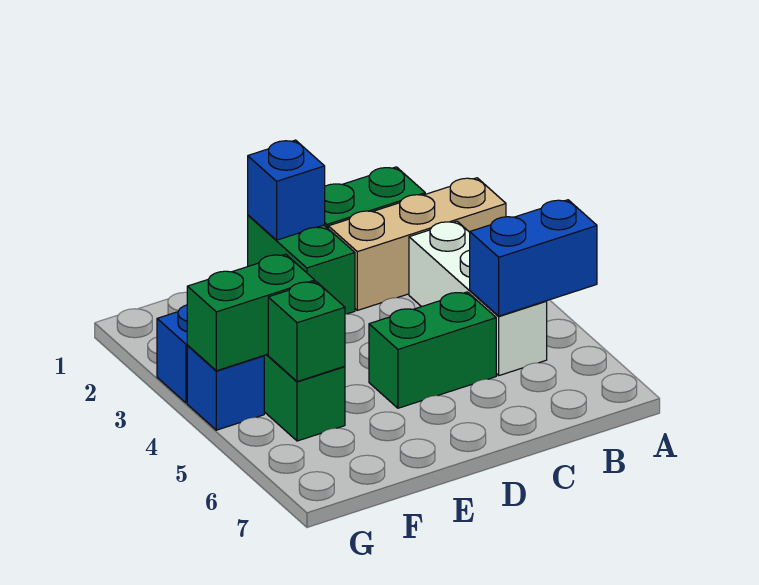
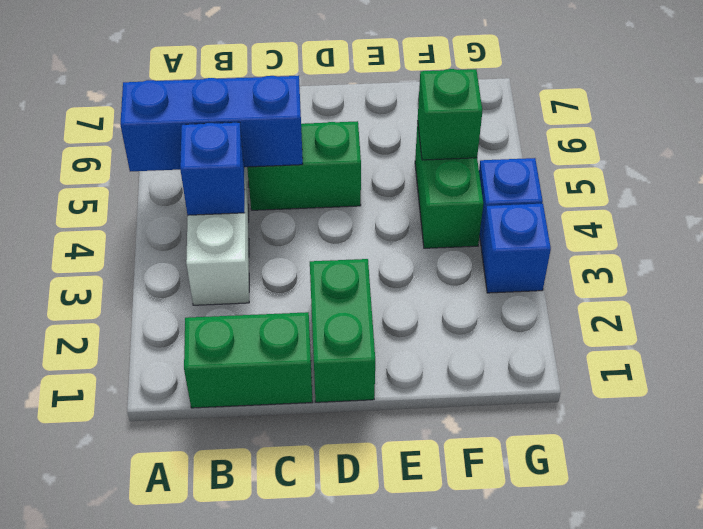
tan 1x3 brick [328,178,506,310] -> none
blue 1x2 brick [470,200,597,316] -> blue 1x3 brick [120,76,303,171]
blue 1x1 brick [248,140,325,240] -> blue 1x1 brick moved to [180,122,245,215]
green 1x2 brick [187,254,315,371] -> none

